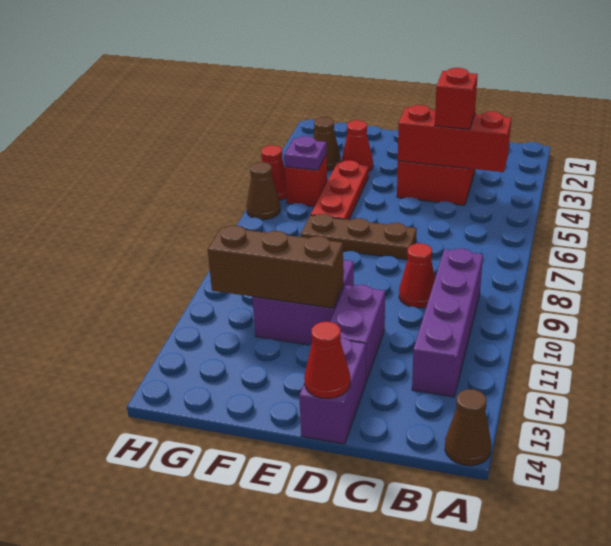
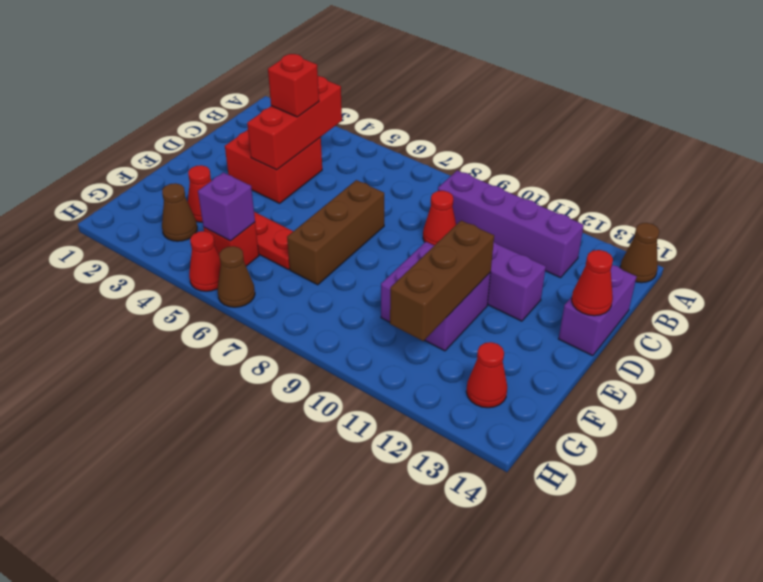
brown 1x3 plate [301,214,417,260] -> brown 1x3 brick [287,180,384,285]
purple 1x2 brick [299,338,366,444] -> purple 1x2 brick turned to [559,265,637,356]
purple 1x1 plate [284,136,327,170] -> purple 1x1 brick [198,173,255,241]
none -> red 1x1 cone [466,342,507,408]

